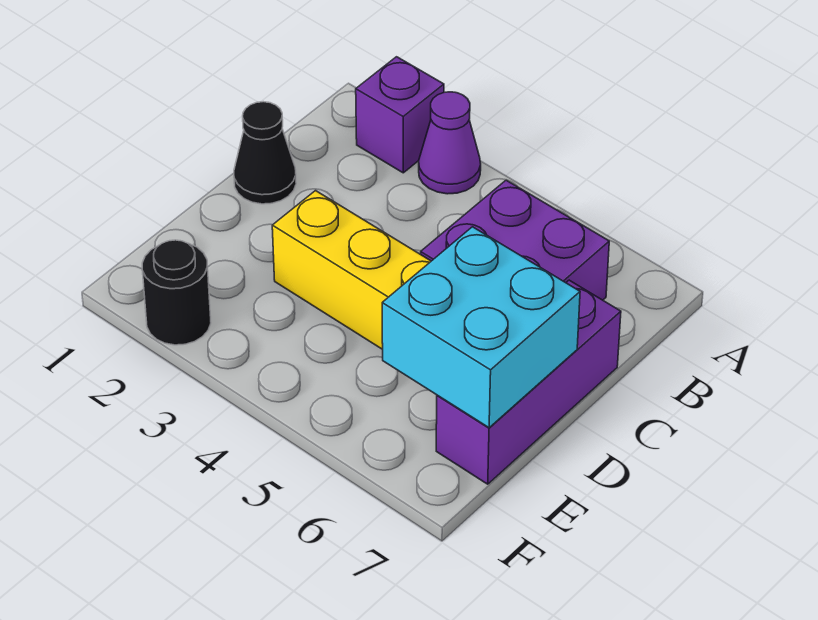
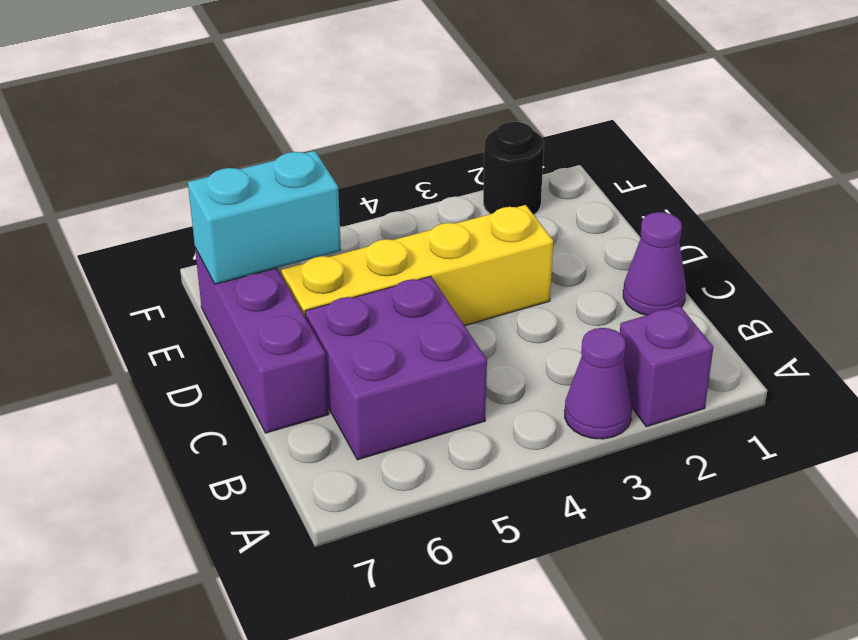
black 1x1 cone [234,102,296,204] -> purple 1x1 cone [623,212,686,315]
cyan 2x2 brick [382,227,580,428] -> cyan 1x2 brick [188,151,341,284]

